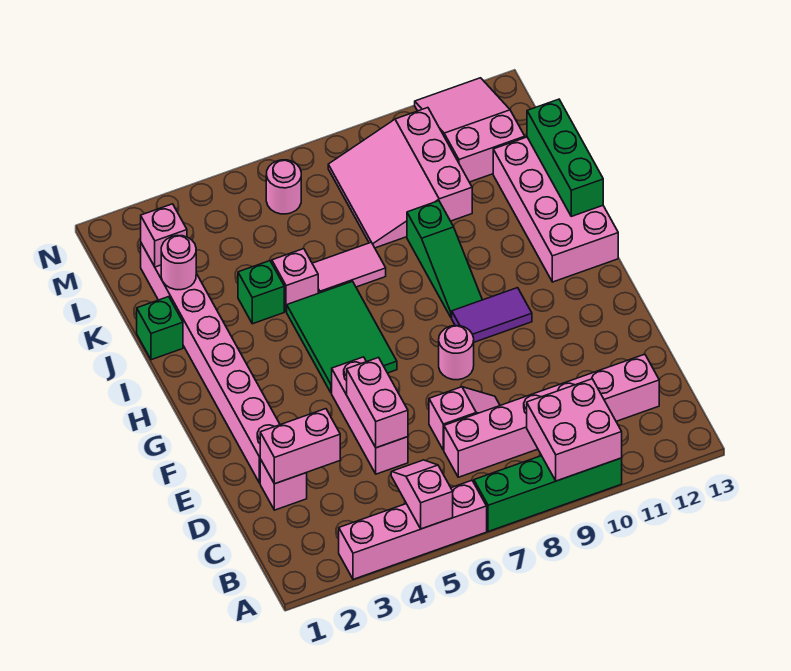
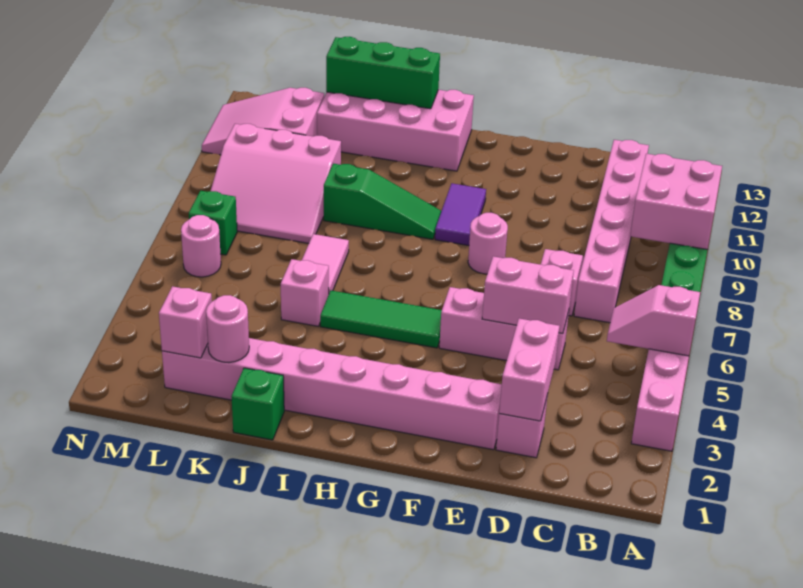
green 2x3 tile [287,281,397,393] -> green 1x3 tile [320,291,442,348]
green 1x1 brick [238,261,284,324] -> green 1x1 brick moved to [189,191,237,255]

